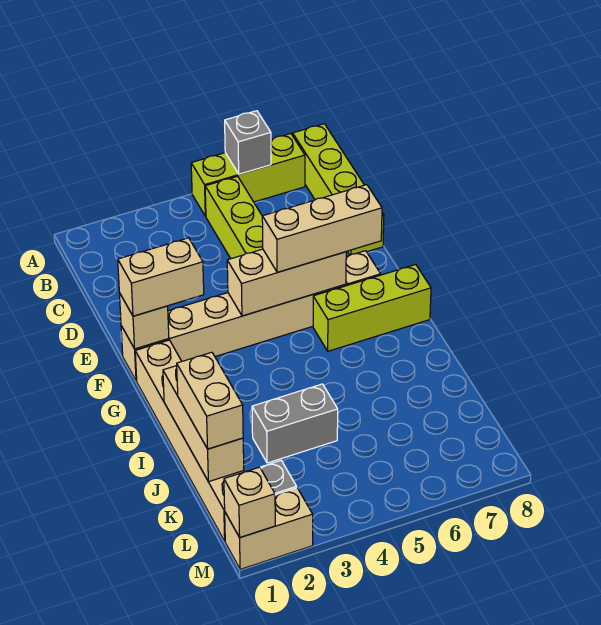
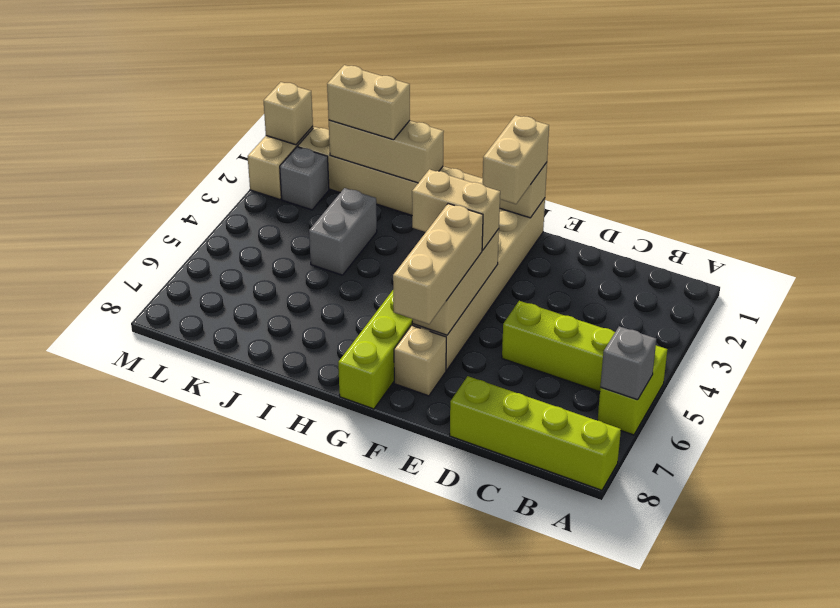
lime 1x3 brick [191,134,305,216] -> lime 1x2 brick [598,346,667,435]
none -> tan 1x2 brick [412,169,500,250]

